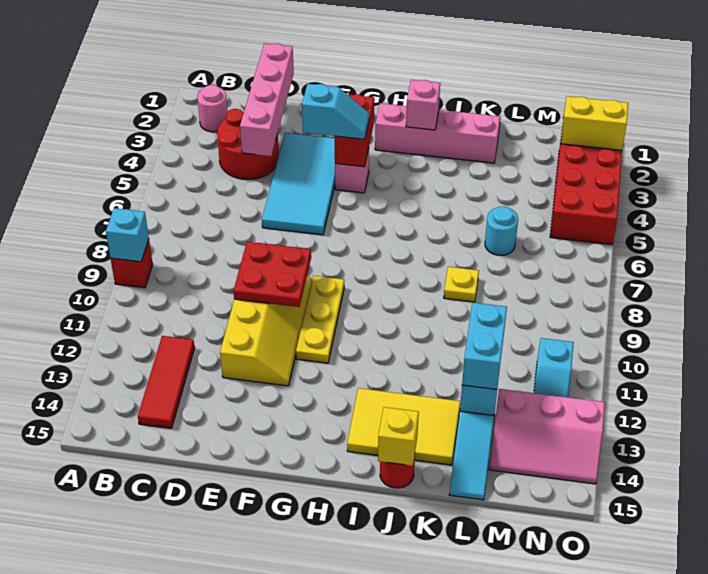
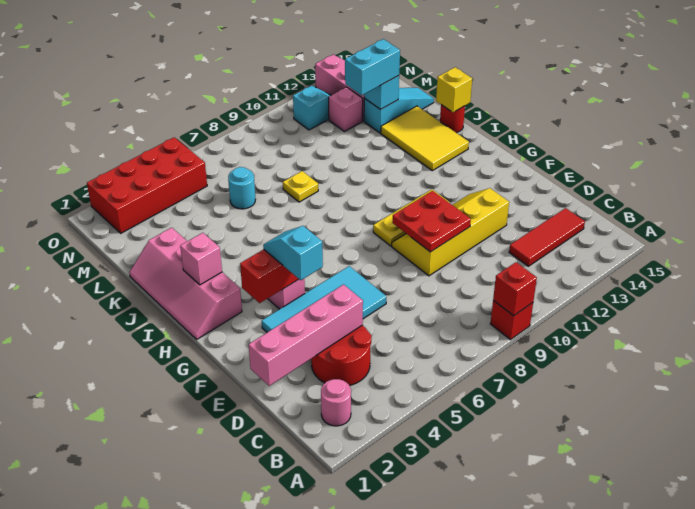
cyan 1x1 brick [106,208,149,262] -> red 1x1 brick [493,262,537,316]
none -> pink 1x1 brick [329,87,363,132]
yellow 1x2 brick [561,96,628,150] -> none

